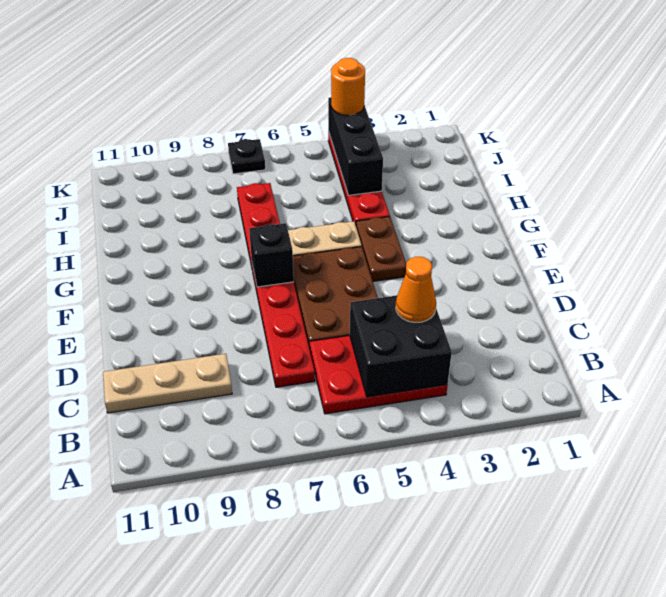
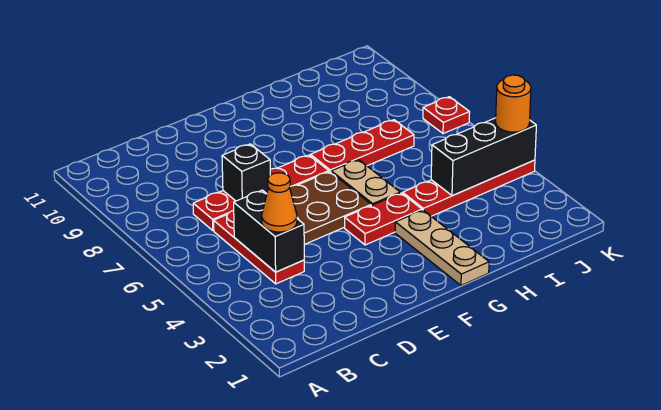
red 2x3 plate [310,335,447,414] -> red 1x3 plate [214,211,304,284]
black 2x2 brick [350,296,452,397] -> black 1x2 brick [234,190,304,272]
tan 1x3 plate [103,354,232,413] -> tan 1x3 plate moved to [395,210,489,285]
brown 1x2 plate [356,217,406,281] -> red 1x2 plate [345,193,422,245]
black 1x1 brick [249,223,294,287] -> black 1x1 brick moved to [222,144,270,201]
black 1x1 plate [228,139,265,174] -> red 1x1 plate [423,97,470,134]

